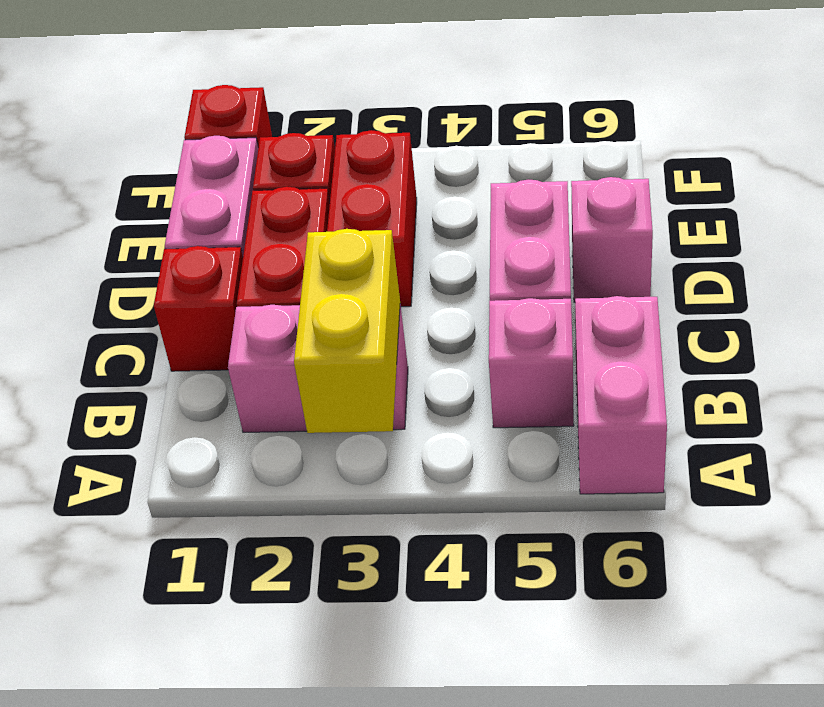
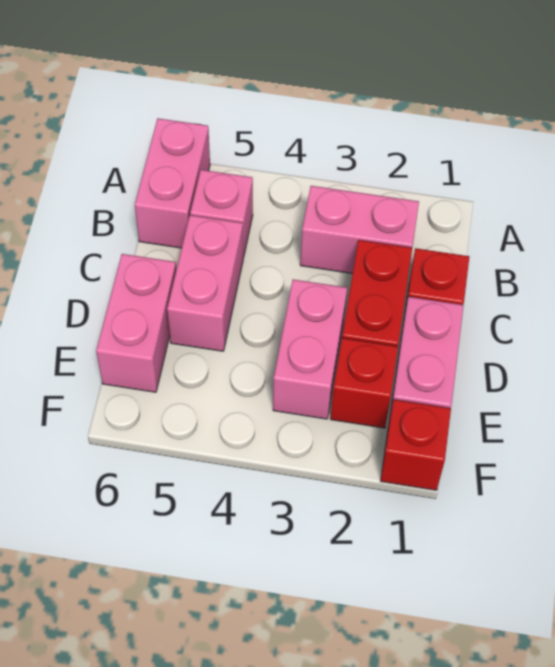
yellow 1x2 brick [294,229,400,433] -> none
red 1x2 brick [327,130,417,307] -> pink 1x2 brick [273,279,347,419]
pink 1x1 brick [571,177,653,302] -> pink 1x2 brick [96,254,176,392]

